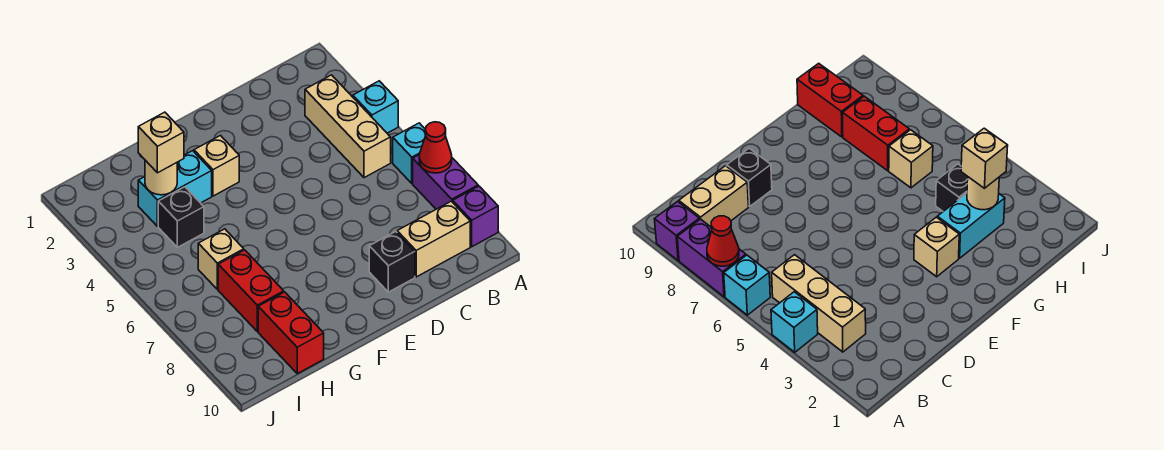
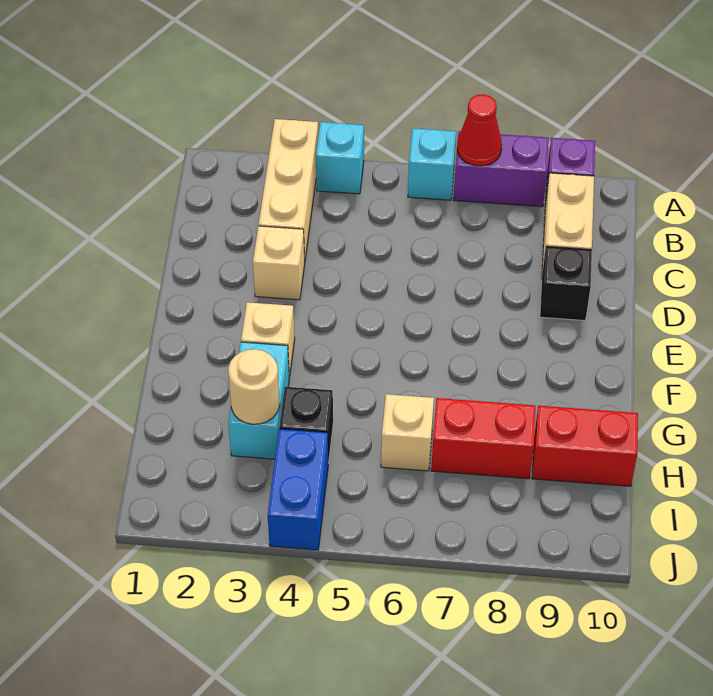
tan 1x3 brick [305,75,391,178] -> tan 1x3 brick turned to [259,119,318,258]
tan 1x1 brick [138,112,184,173] -> tan 1x1 brick moved to [253,226,305,300]
none -> blue 1x2 brick [268,429,328,550]

